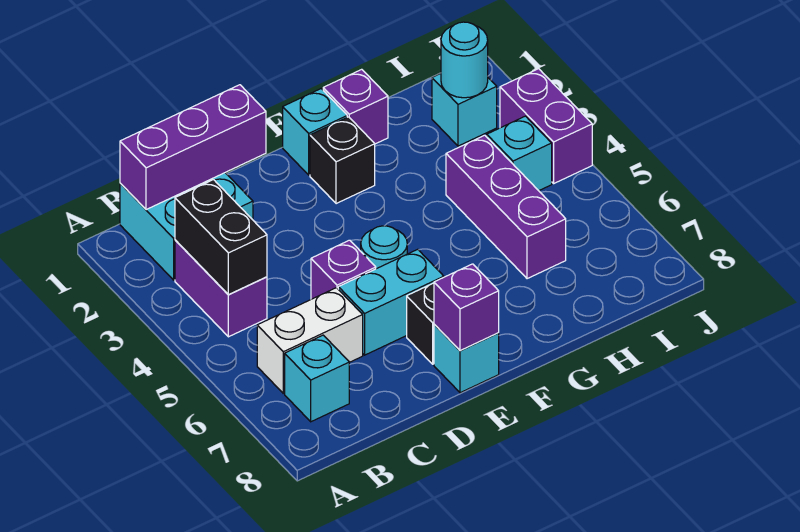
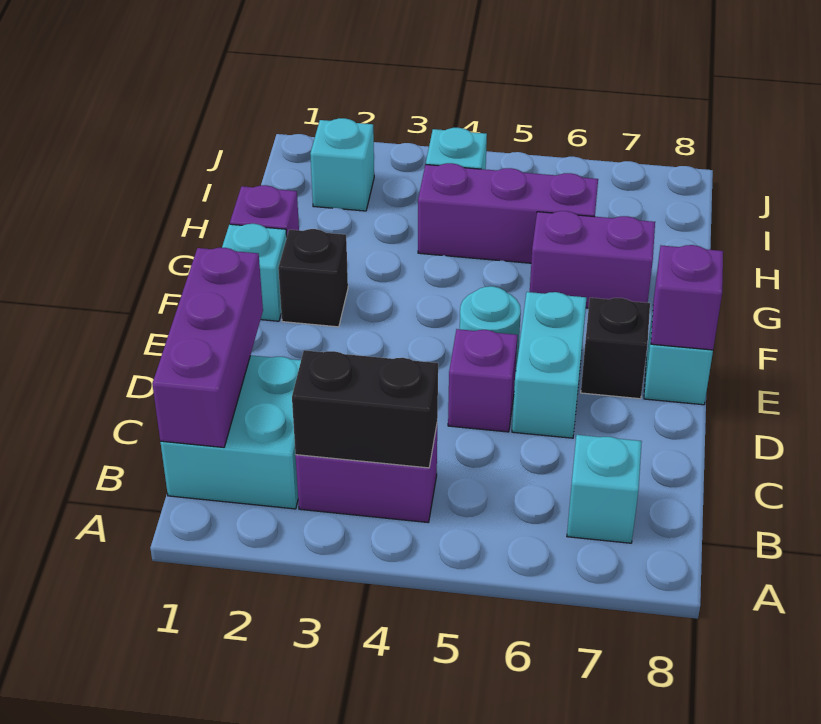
white 1x2 brick [257,288,363,393] -> none
cyan 1x1 round brick [441,22,488,98] -> none
purple 1x2 brick [500,69,592,183] -> purple 1x2 brick moved to [530,211,655,308]

